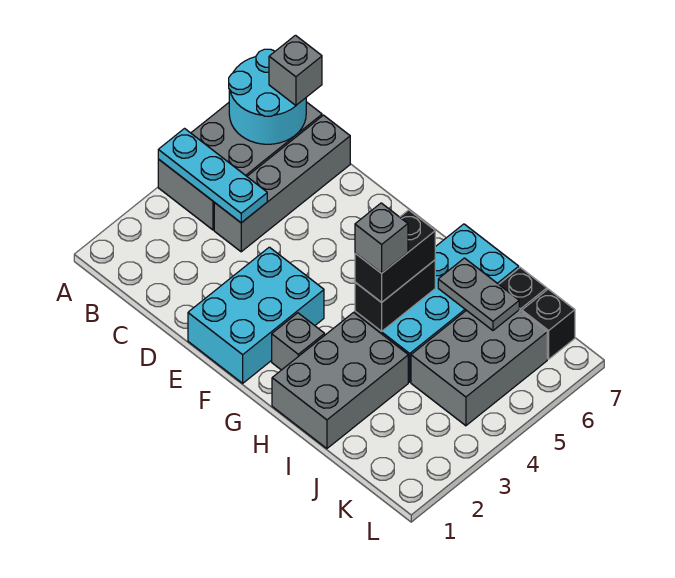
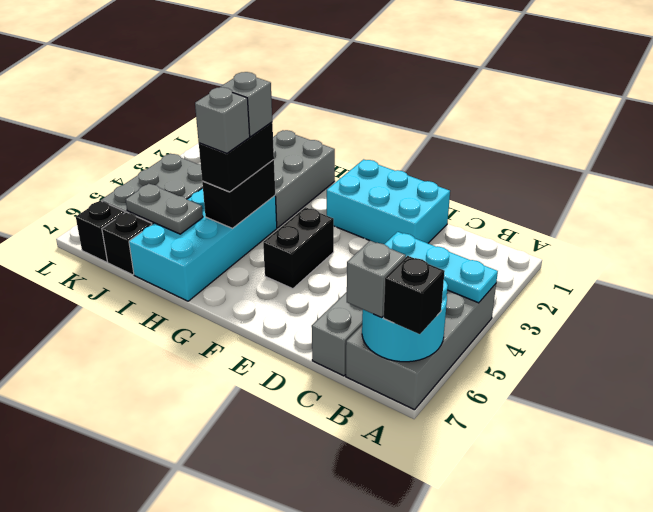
none -> black 1x1 brick [384,256,445,334]
cyan 2x3 brick [188,247,324,383] -> cyan 2x3 brick turned to [327,159,450,244]
none -> black 1x2 brick [263,207,334,289]
grey 1x1 brick [272,313,325,370] -> grey 1x1 brick moved to [195,87,250,154]

